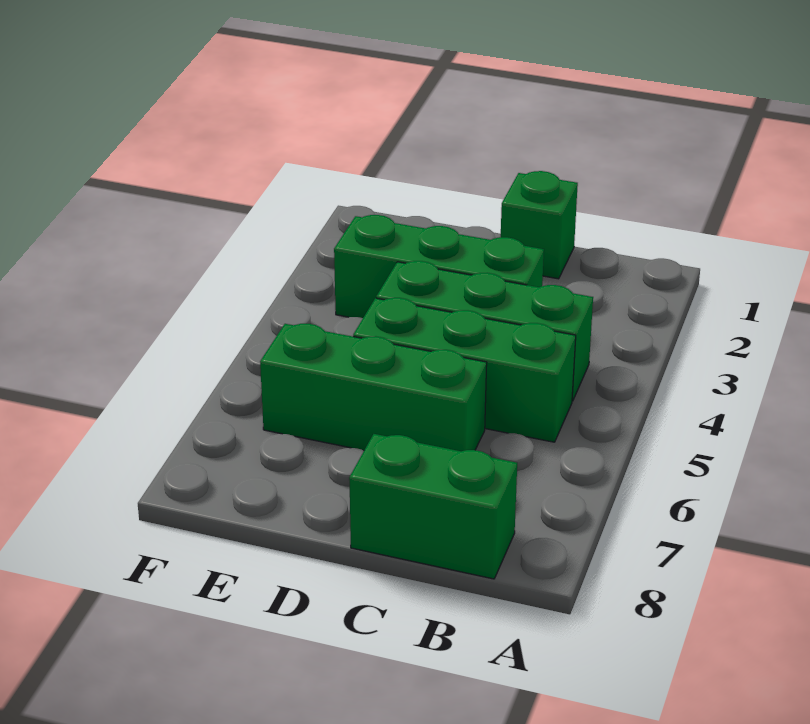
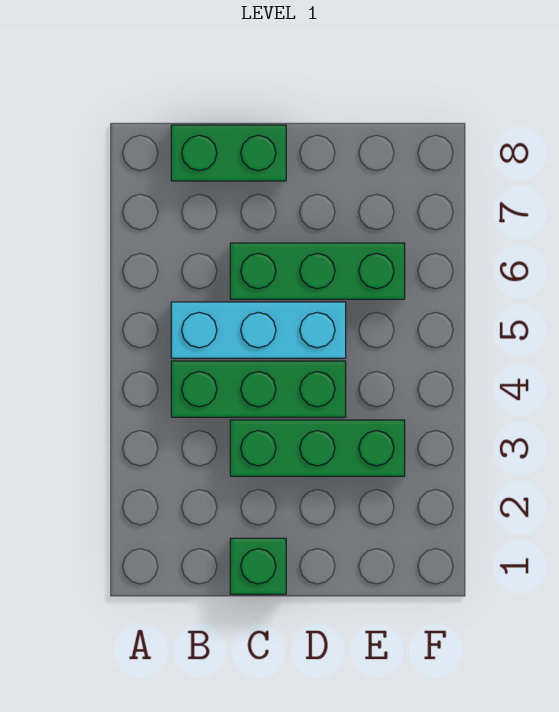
green 1x3 brick [353,298,576,442] -> cyan 1x3 brick [171,302,346,358]

